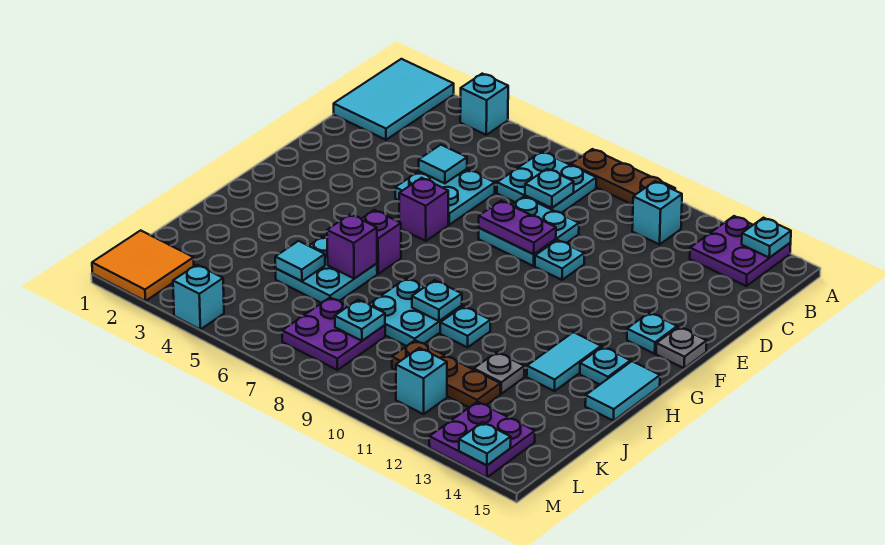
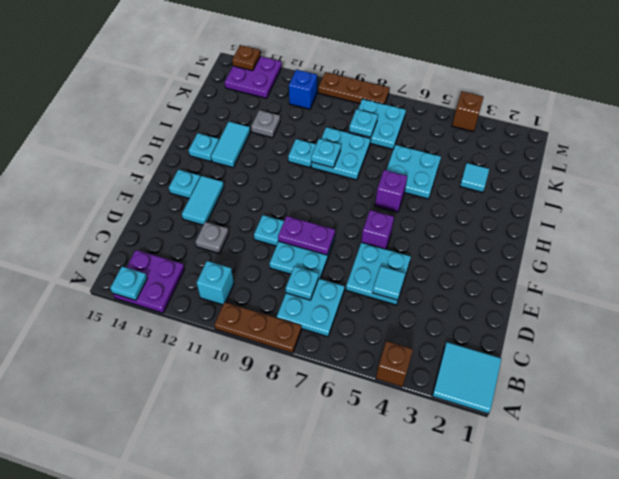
cyan 2x3 tile [334,59,454,140] -> cyan 2x2 tile [432,342,501,414]
cyan 1x1 brick [460,74,508,135] -> brown 1x1 brick [376,341,413,387]
grey 1x1 plate [656,327,707,368] -> grey 1x1 plate moved to [196,222,229,253]
cyan 1x2 tile [585,361,660,421] -> cyan 1x2 tile moved to [182,176,224,225]
purple 1x1 brick [327,214,377,279] -> none
cyan 1x1 tile [275,241,325,281] -> cyan 1x1 tile moved to [460,163,489,192]
purple 2x2 plate [282,298,385,370] -> cyan 2x2 plate [349,99,406,149]
brown 1x3 plate [392,340,500,407] -> brown 1x3 plate moved to [318,72,389,104]
orange 2x2 tile [92,230,194,301] -> none
cyan 1x1 brick [396,348,447,414] -> blue 1x1 brick [289,70,317,109]
cyan 1x1 brick [173,265,224,329] -> brown 1x1 brick [452,92,484,132]
cyan 1x1 plate [459,422,511,465] -> brown 1x1 plate [232,45,260,71]

